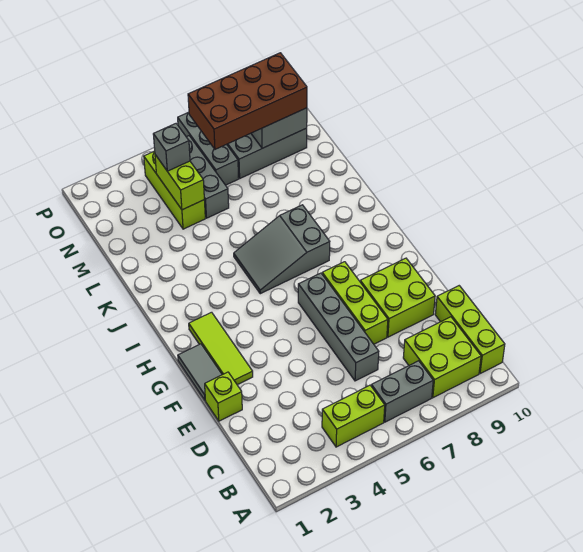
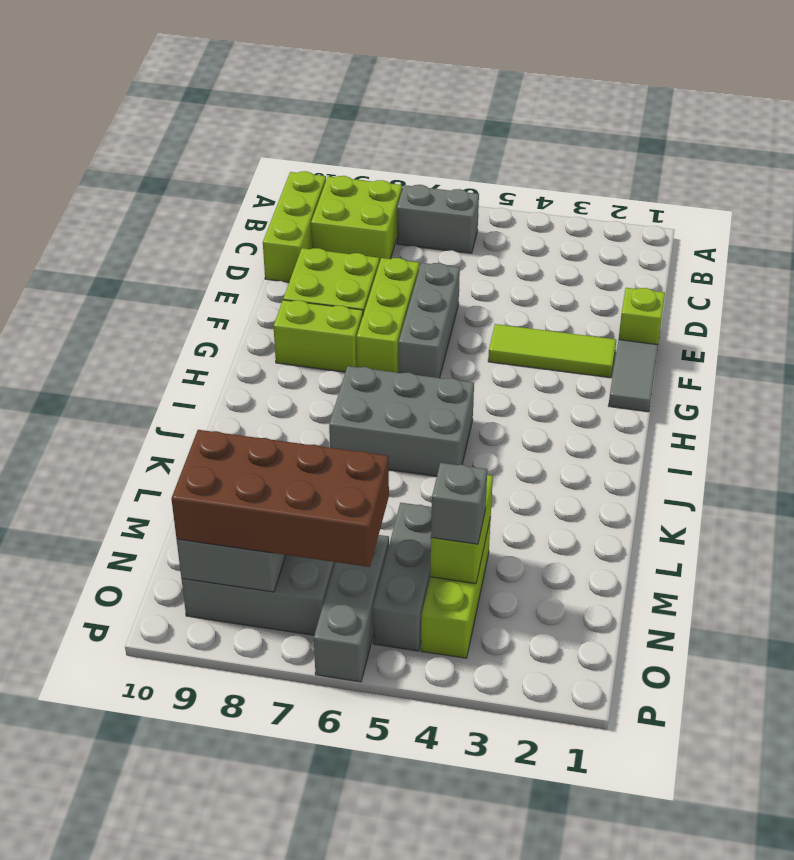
lime 1x2 brick [322,385,385,447] -> lime 1x2 brick moved to [274,300,363,372]
grey 1x4 brick [298,273,379,381] -> grey 1x3 brick [399,263,460,378]
lime 1x3 tile [189,312,253,385] -> lime 1x3 tile turned to [488,324,616,378]
grey 2x3 slope [234,205,330,294] -> grey 2x3 brick [329,366,474,476]

